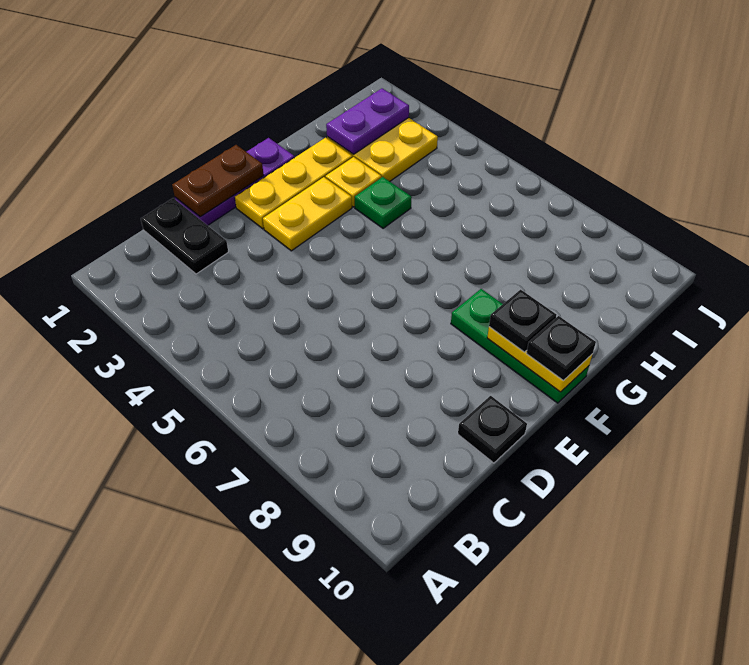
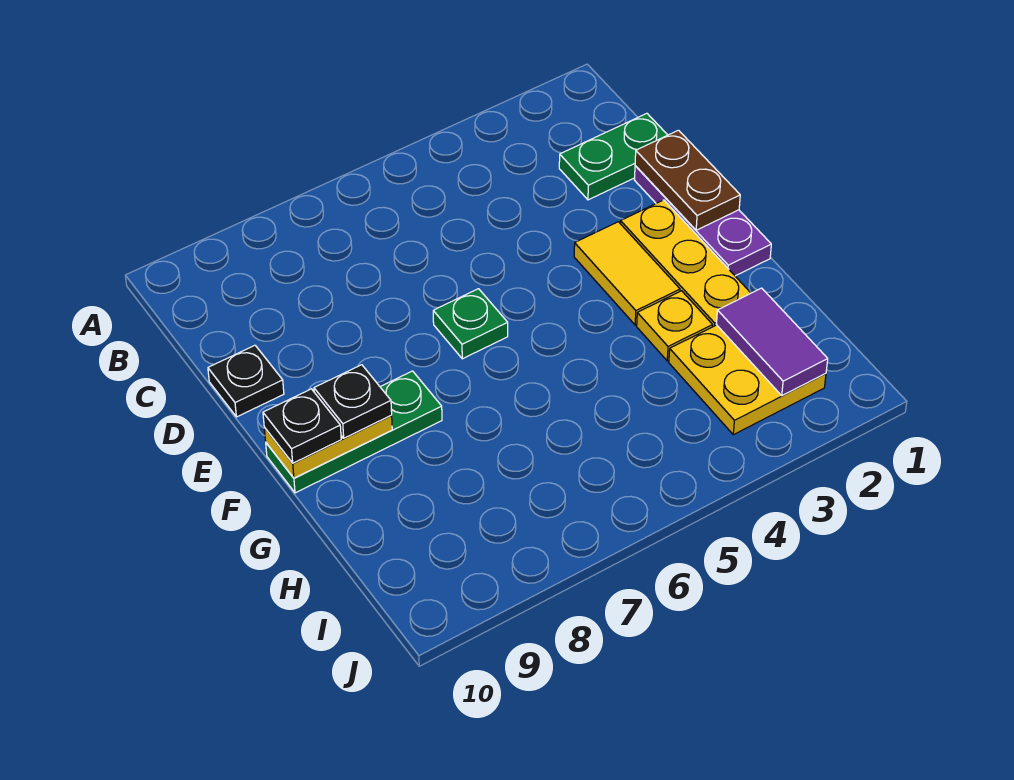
black 1x2 plate [141,198,228,274] -> green 1x2 plate [559,113,667,200]
yellow 1x2 plate [263,177,352,251] -> yellow 1x2 tile [574,222,680,325]
green 1x1 plate [355,177,412,228] -> green 1x1 plate moved to [433,289,508,359]
purple 1x2 plate [326,88,409,154] -> purple 1x2 tile [716,288,828,395]

